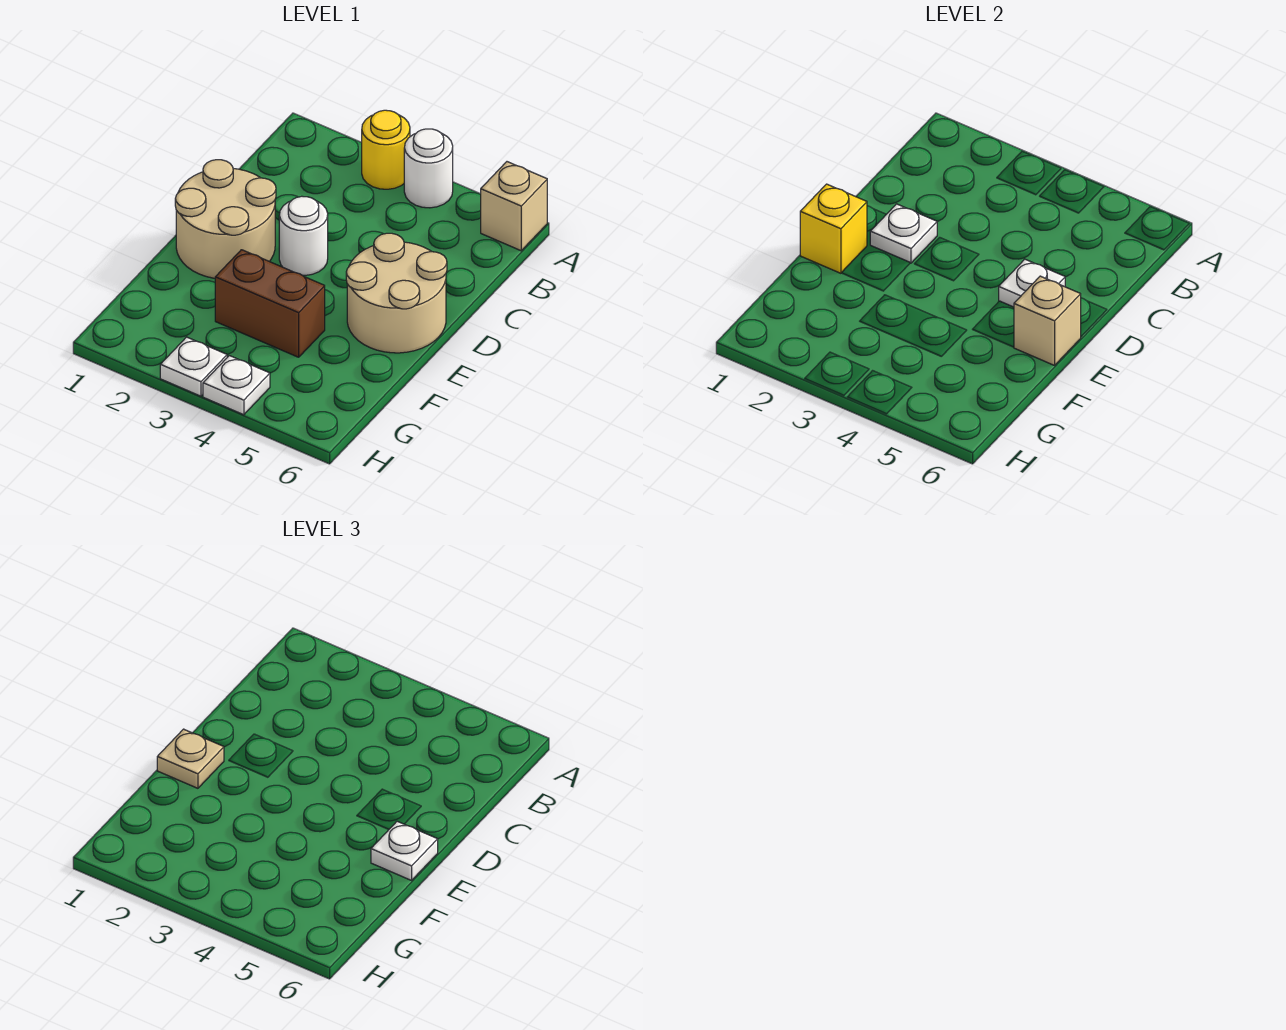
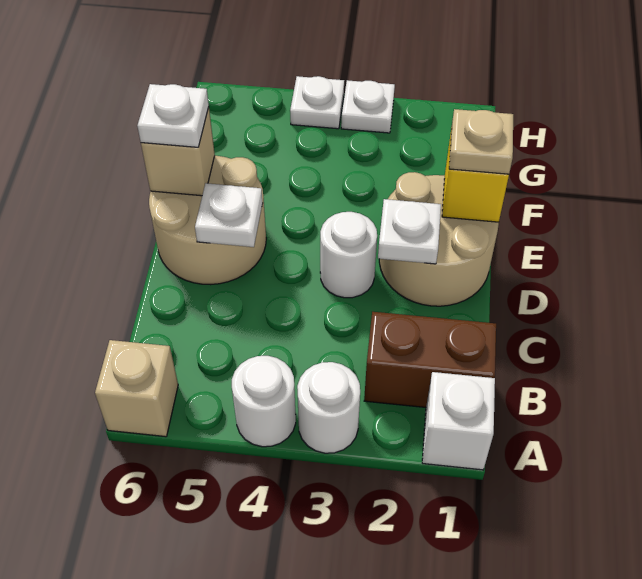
none -> white 1x1 brick [422,372,495,470]
yellow 1x1 round brick [362,110,410,189] -> white 1x1 round brick [297,362,360,453]
brown 1x2 brick [215,250,325,357] -> brown 1x2 brick moved to [364,312,496,407]

